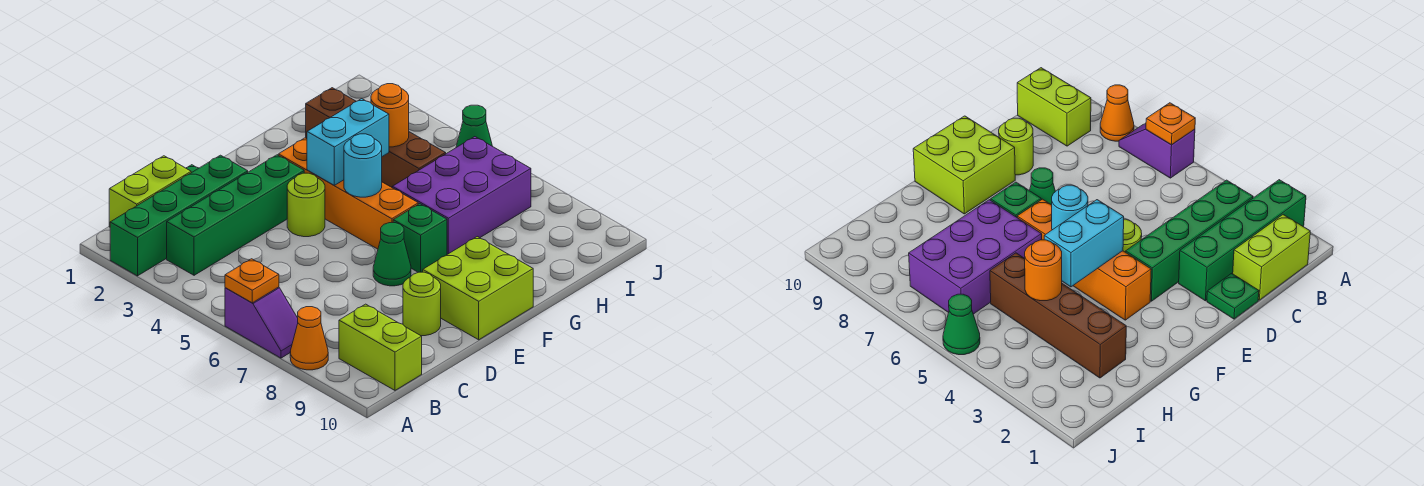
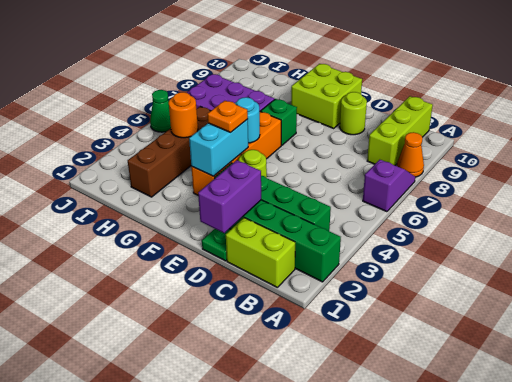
orange 1x1 plate [225,259,279,303] -> orange 1x1 plate moved to [208,101,248,132]
lime 1x2 brick [339,304,422,390] -> lime 1x3 brick [367,96,433,165]
none -> purple 1x2 brick [198,160,261,233]
green 1x1 cone [373,223,411,286] -> none
cyan 1x2 brick [307,99,389,185] -> cyan 1x2 brick turned to [189,119,248,176]

